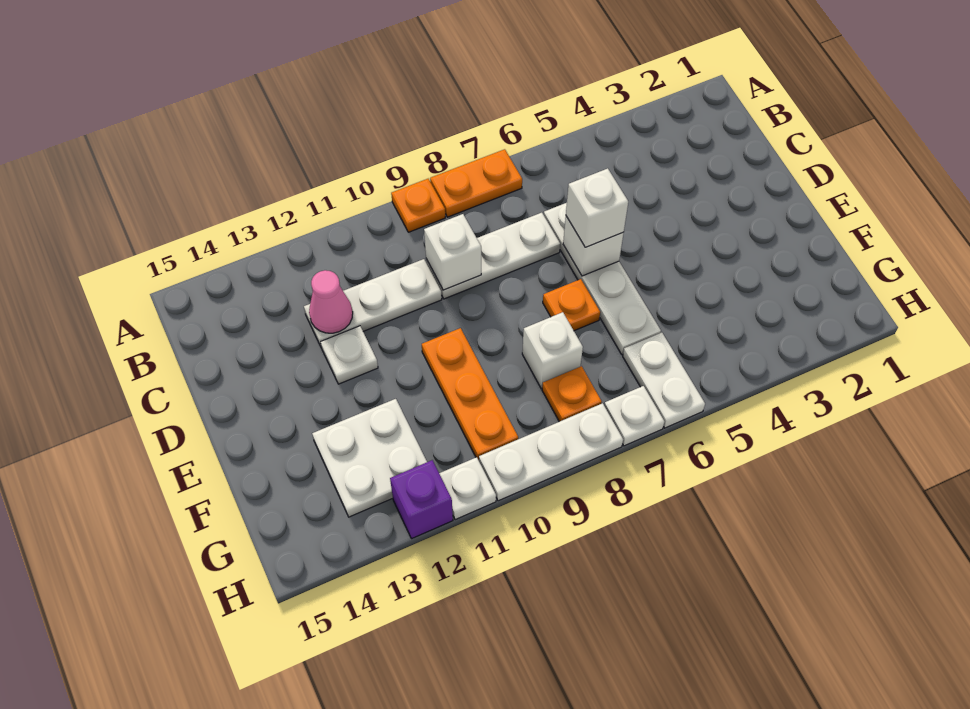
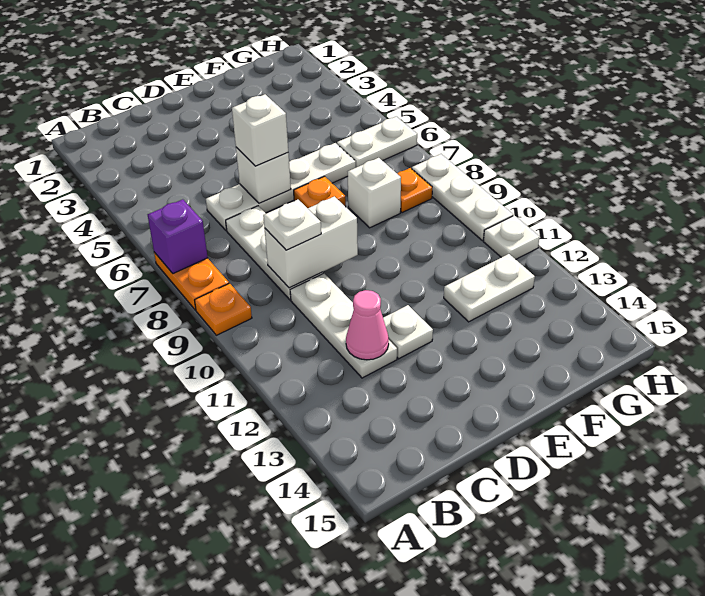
white 1x1 brick [424,214,481,290] -> white 1x2 brick [265,196,358,288]
orange 1x3 plate [422,328,518,460] -> none
white 2x2 plate [312,399,427,517] -> white 1x2 plate [444,254,535,322]
white 1x1 plate [604,386,664,446] -> white 1x1 plate moved to [263,200,321,250]
purple 1x1 brick [390,460,453,539] -> purple 1x1 brick moved to [148,199,208,273]

